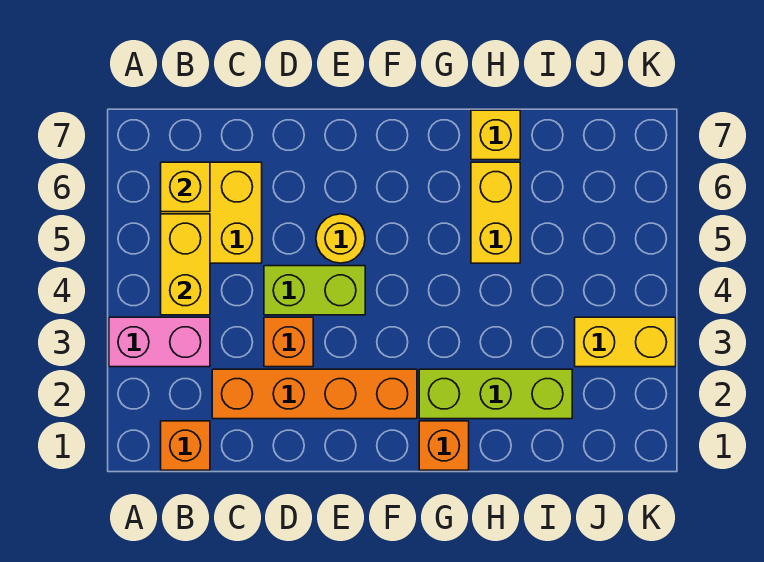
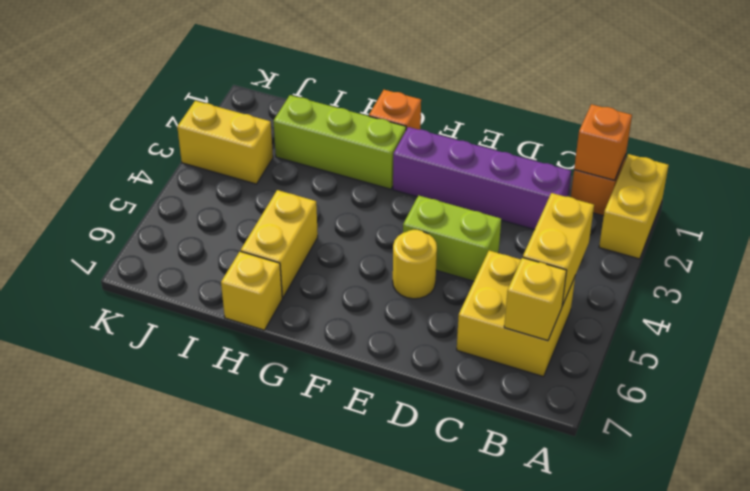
none -> yellow 1x2 brick [599,154,669,259]
pink 1x2 brick [109,317,210,367] -> none
orange 1x4 brick [212,369,417,419] -> purple 1x4 brick [393,127,571,230]
orange 1x1 brick [264,317,313,367] -> orange 1x1 brick moved to [574,104,632,180]

